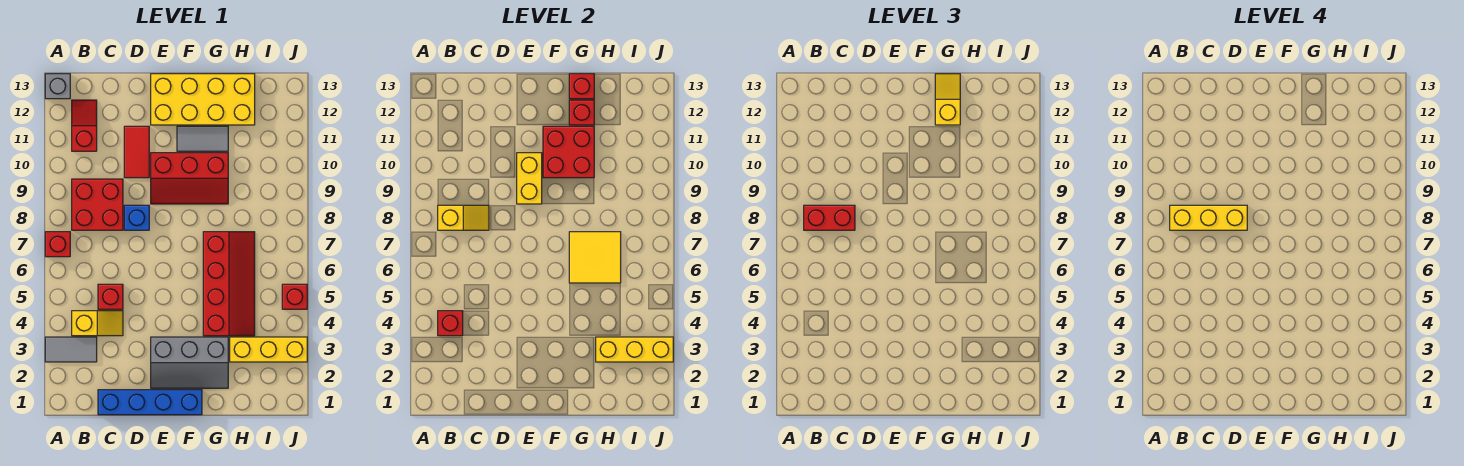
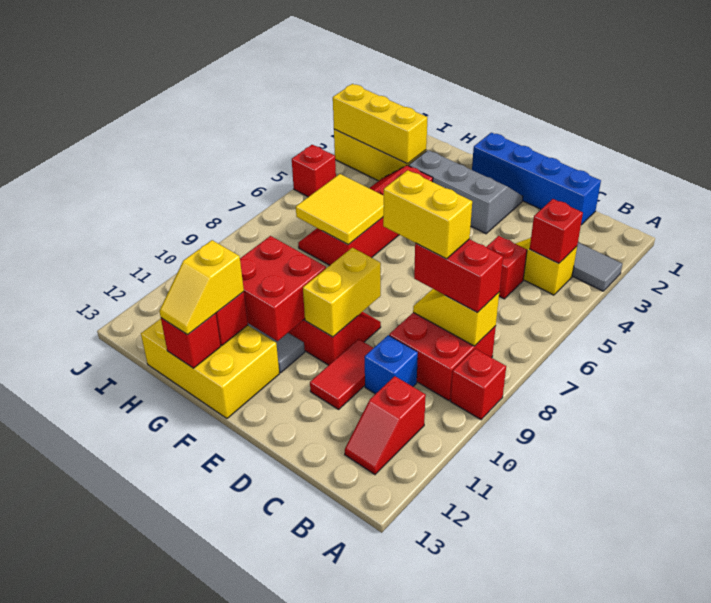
red 1x1 brick [45,232,70,257] -> red 1x1 brick moved to [450,349,506,420]
grey 1x1 brick [45,74,70,99] -> none
yellow 1x3 brick [1170,205,1247,230] -> yellow 1x2 brick [383,170,472,259]
blue 1x1 brick [124,205,149,230] -> blue 1x1 brick moved to [365,335,418,394]
yellow 2x4 brick [151,74,255,125] -> yellow 2x3 brick [141,319,279,418]

